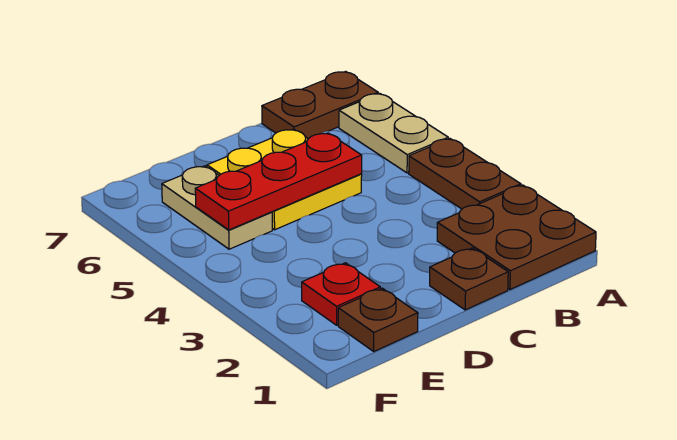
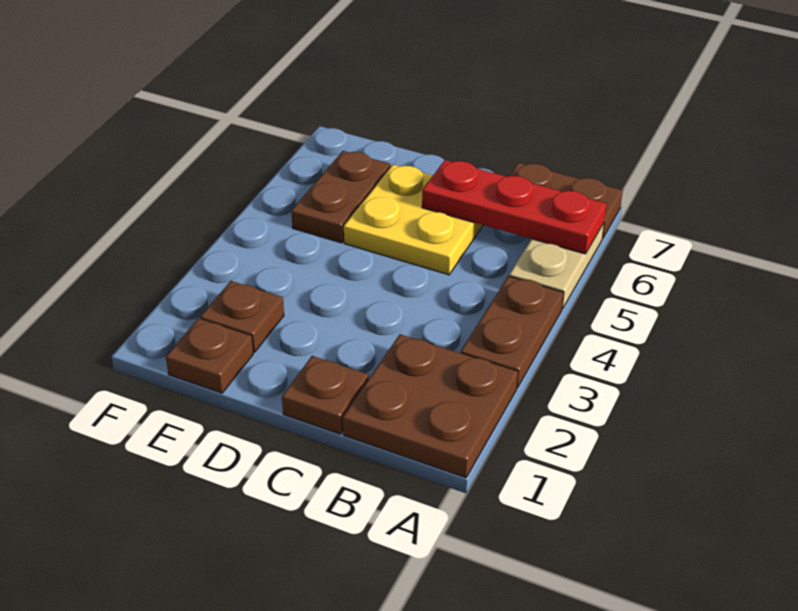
red 1x3 plate [195,133,362,230] -> red 1x3 plate moved to [422,160,606,254]
red 1x1 plate [302,263,380,325] -> brown 1x1 plate [200,281,284,352]
tan 1x2 plate [162,166,272,249] -> brown 1x2 plate [291,151,391,243]

